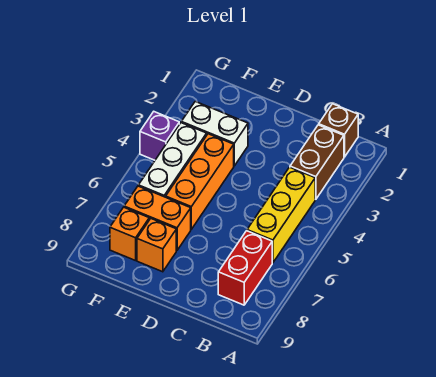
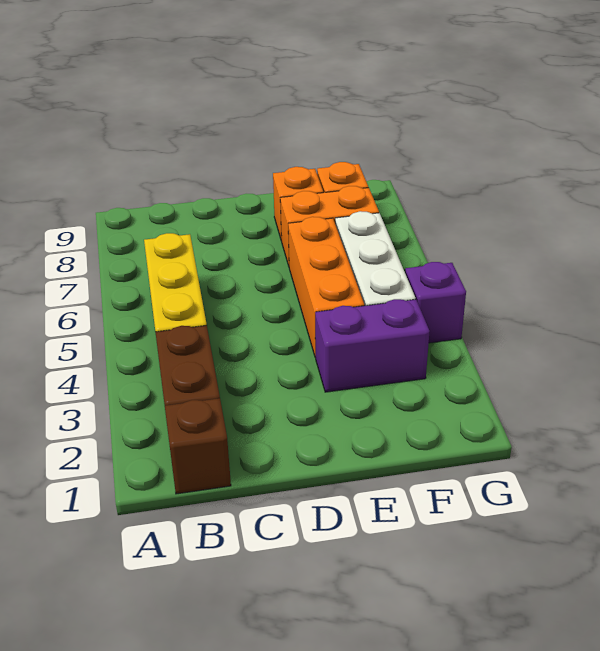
red 1x2 brick [218,231,272,305] -> none
white 1x2 brick [181,101,248,166] -> purple 1x2 brick [315,299,430,392]

